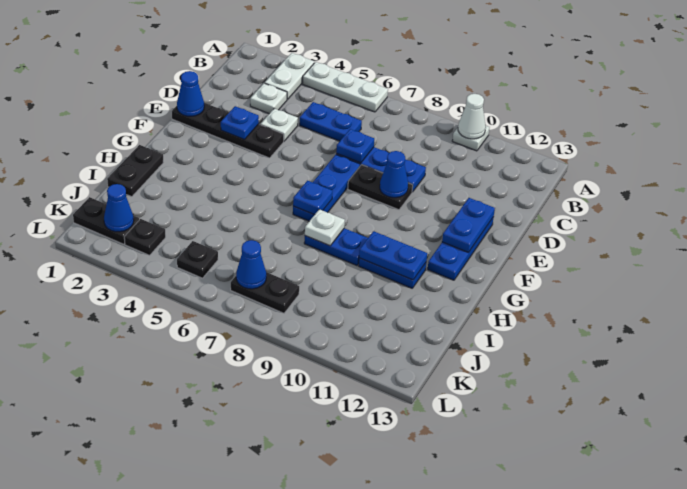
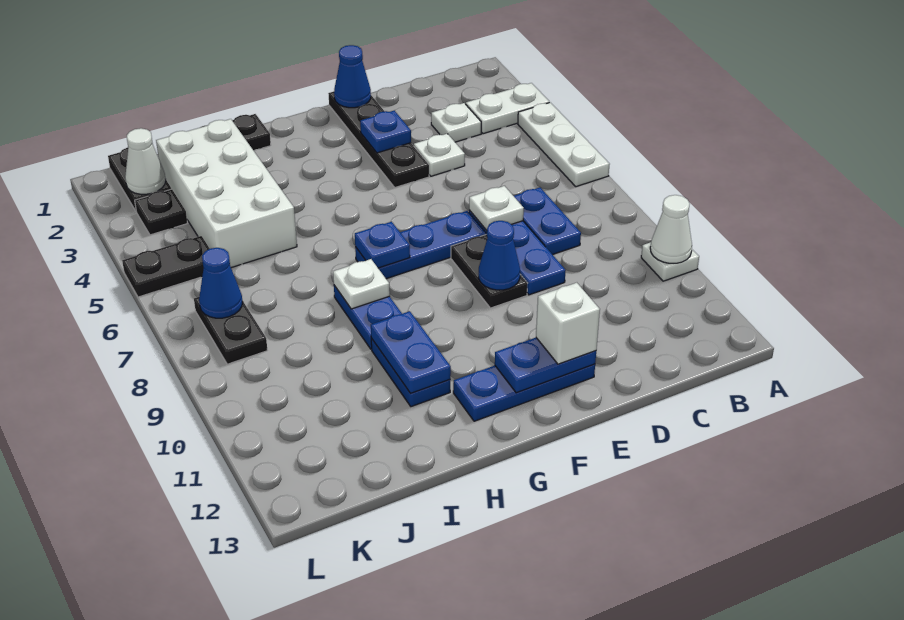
blue 1x2 plate [300,102,362,141] -> blue 1x2 plate moved to [514,187,581,255]
blue 1x1 plate [336,129,374,163] -> white 1x1 plate [469,186,524,231]
none -> white 1x1 brick [536,283,600,364]
none -> white 2x4 brick [156,119,297,268]
blue 1x1 cone [104,184,134,232] -> white 1x1 cone [125,128,166,194]
black 1x1 plate [177,241,218,278] -> black 1x2 plate [122,236,210,297]

